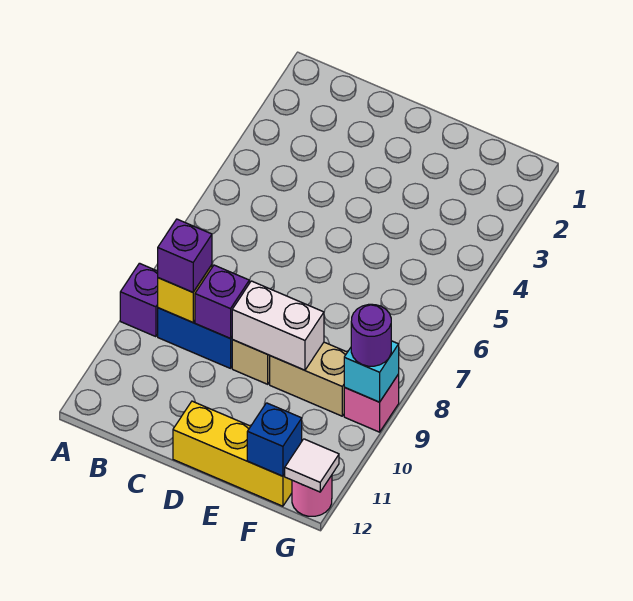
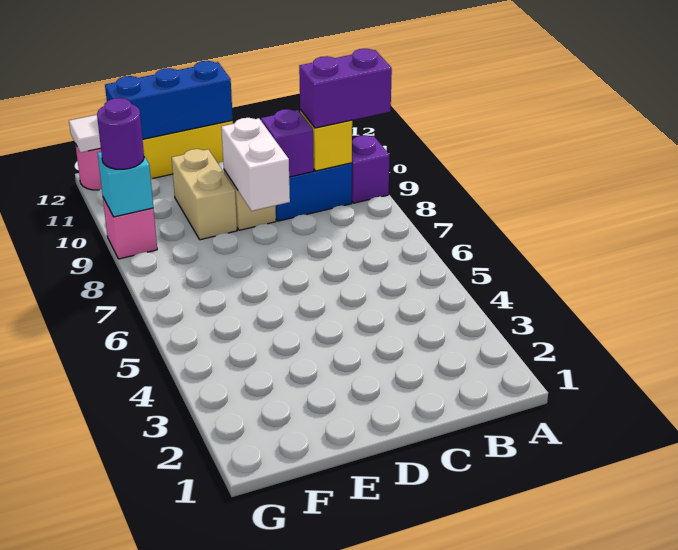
purple 1x1 brick [158,219,212,292] -> purple 1x2 brick [299,49,392,128]
white 1x2 brick [232,281,324,370] -> white 1x2 brick turned to [221,118,290,211]
tan 1x2 brick [270,342,347,416] -> tan 1x2 brick turned to [172,149,237,240]
blue 1x1 brick [247,403,302,476] -> blue 1x3 brick [105,61,233,139]

